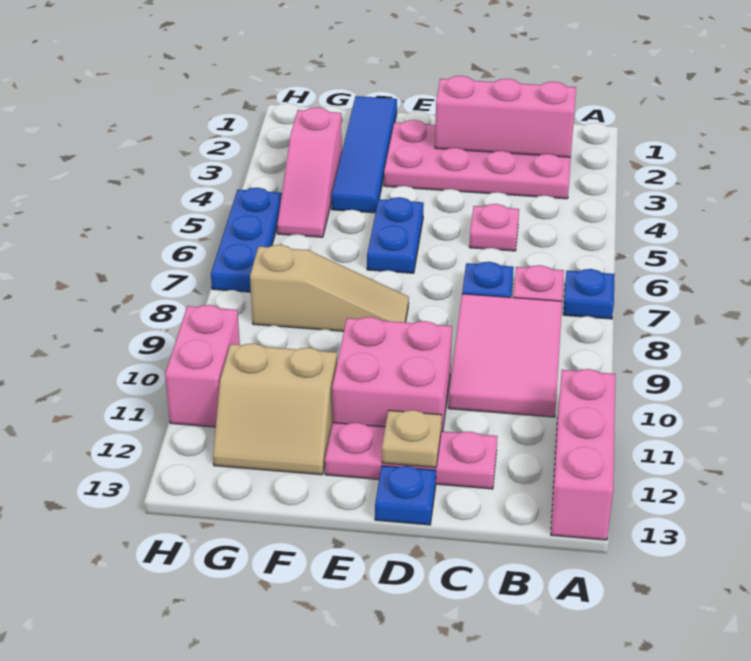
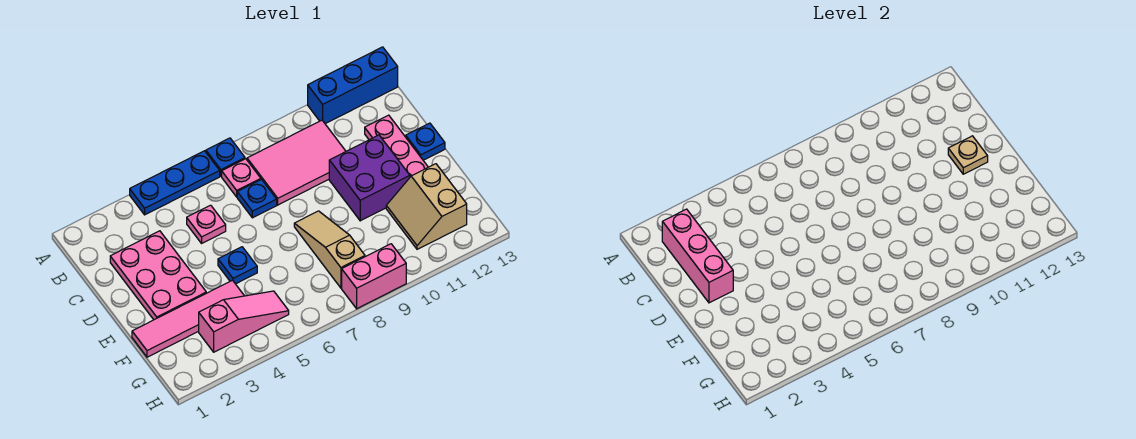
pink 1x3 brick [551,369,615,540] -> blue 1x3 brick [308,47,398,124]
pink 2x4 plate [384,120,571,199] -> pink 2x3 plate [110,231,206,320]
pink 2x2 brick [332,317,452,431] -> purple 2x2 brick [329,135,410,221]
blue 1x2 plate [367,197,424,273] -> blue 1x1 plate [218,247,257,284]
blue 1x4 tile [332,96,397,213] -> pink 1x4 tile [132,280,244,357]
tan 2x2 slope [213,343,337,475] -> tan 2x2 slope turned to [386,164,467,249]
blue 1x3 plate [211,188,282,292] -> blue 1x3 plate moved to [130,151,220,215]
pink 1x2 brick [165,305,240,427] -> pink 1x2 brick moved to [342,244,406,309]

